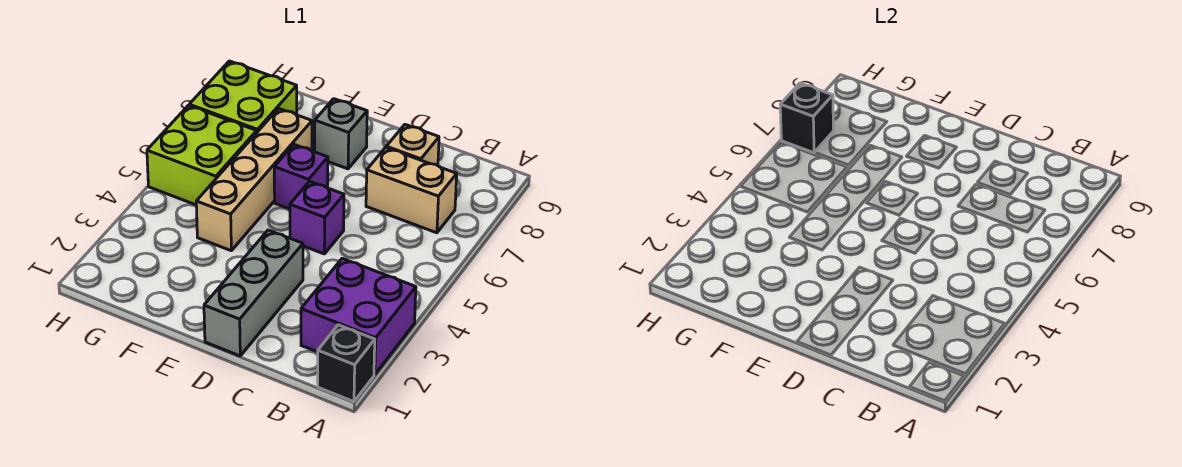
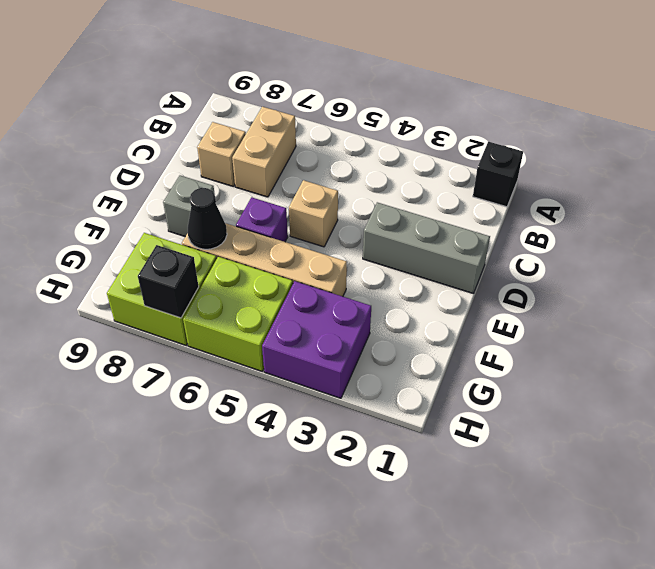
purple 2x2 brick [301,258,416,375] -> purple 2x2 brick moved to [262,281,371,398]
purple 1x1 brick [290,181,344,254] -> tan 1x1 brick [289,180,338,247]
none -> black 1x1 cone [188,188,227,249]

